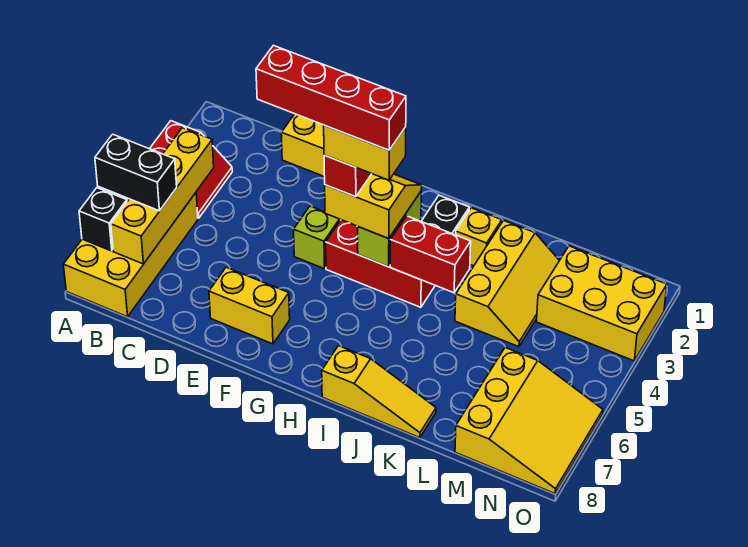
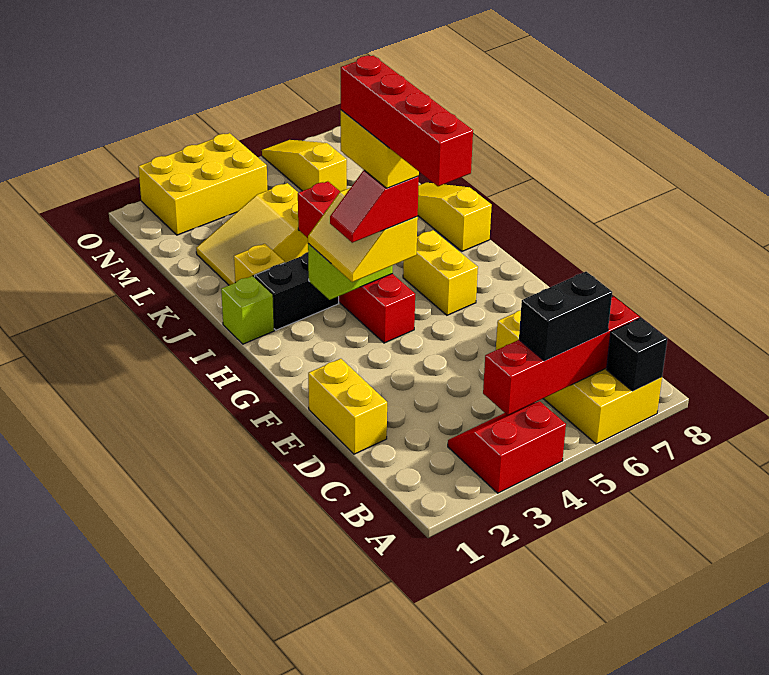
yellow 2x4 brick [63,193,198,317] -> yellow 2x4 brick turned to [496,310,662,444]
black 1x2 brick [95,134,177,211] -> black 1x2 brick turned to [519,272,612,361]
yellow 1x4 brick [111,128,214,264] -> red 1x4 brick [483,297,640,415]
yellow 1x2 brick [209,267,290,344] -> yellow 1x2 brick moved to [403,230,478,315]
lime 1x1 brick [294,206,340,269] -> lime 1x1 brick moved to [221,276,274,344]
yellow 2x3 slope [455,220,560,347] -> yellow 2x3 slope turned to [196,183,308,285]
yellow 2x3 brick [537,246,667,361] -> yellow 2x3 brick turned to [138,133,267,235]
yellow 3x3 slope [455,348,603,493] -> yellow 1x3 slope [262,140,347,192]

